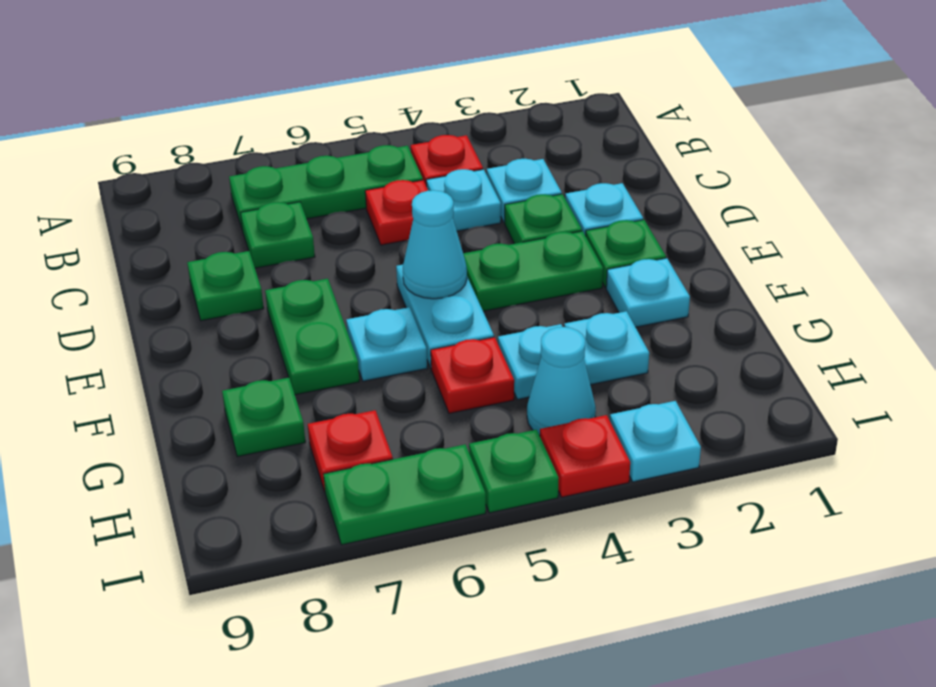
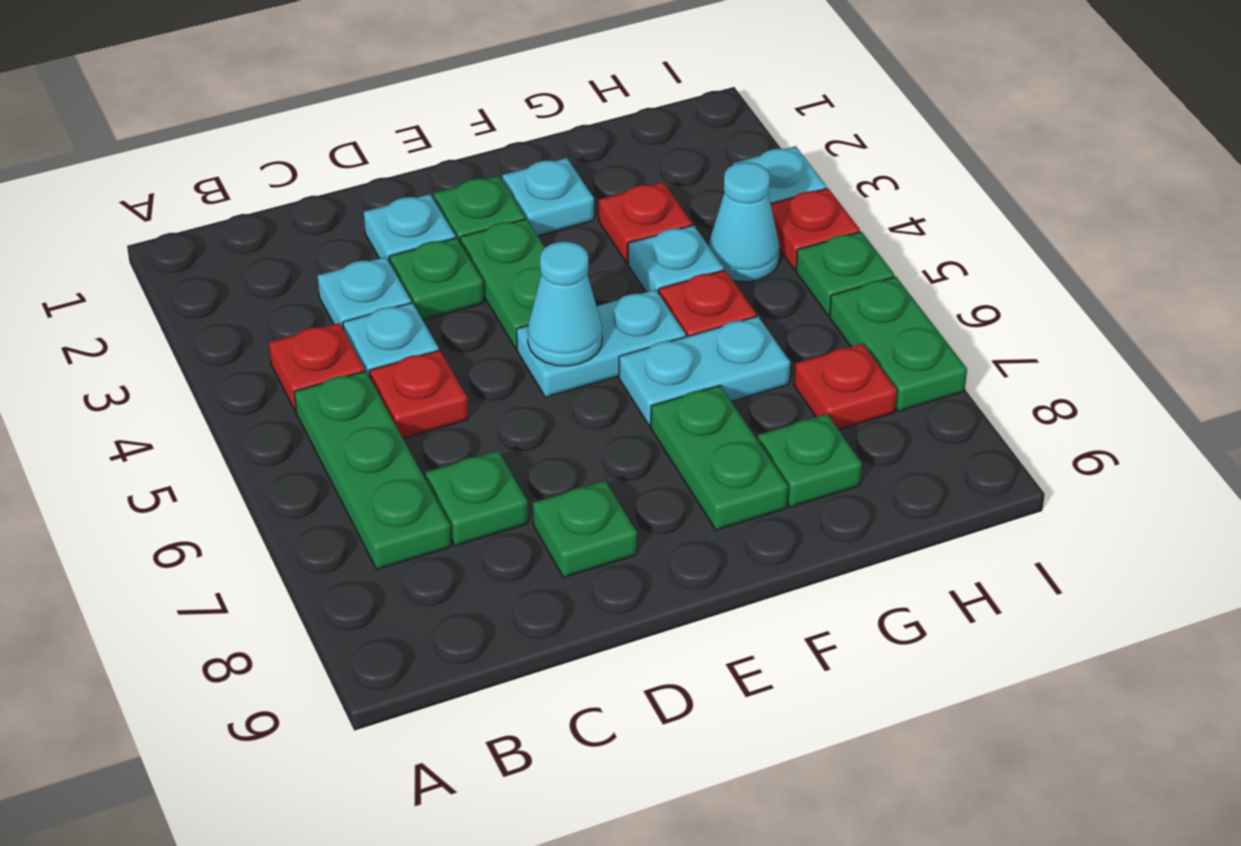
green 1x2 plate [265,279,359,395] -> green 1x2 plate turned to [651,386,788,530]
cyan 1x1 plate [346,307,427,381] -> cyan 1x2 plate [619,316,790,426]
cyan 1x1 plate [564,311,649,385] -> red 1x1 plate [599,182,692,263]

